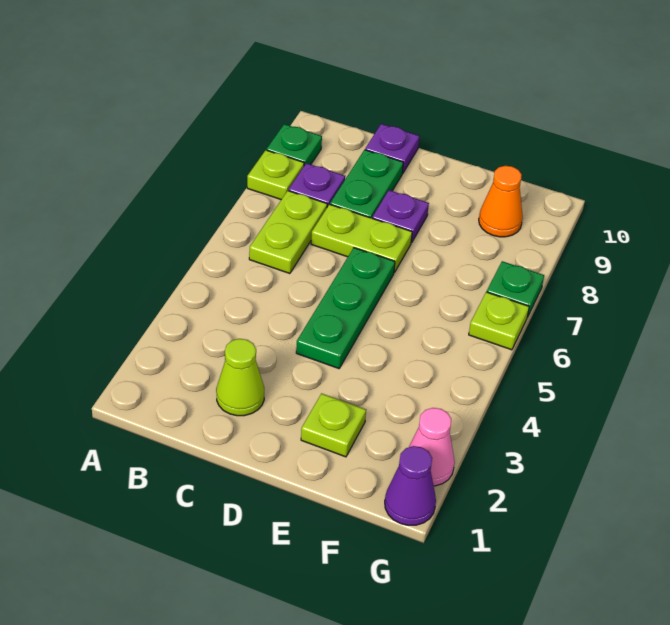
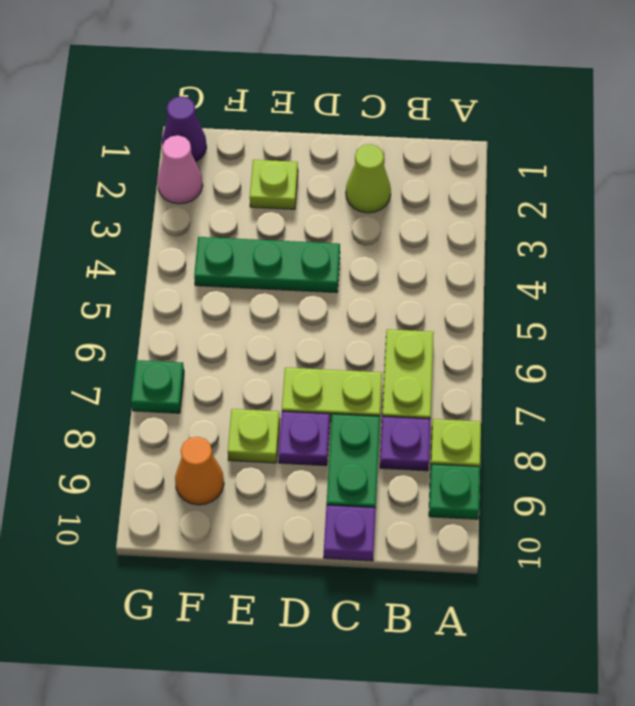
green 1x3 plate [296,248,395,369] -> green 1x3 plate turned to [194,237,340,293]
lime 1x1 plate [469,292,529,350] -> lime 1x1 plate moved to [228,409,280,463]

